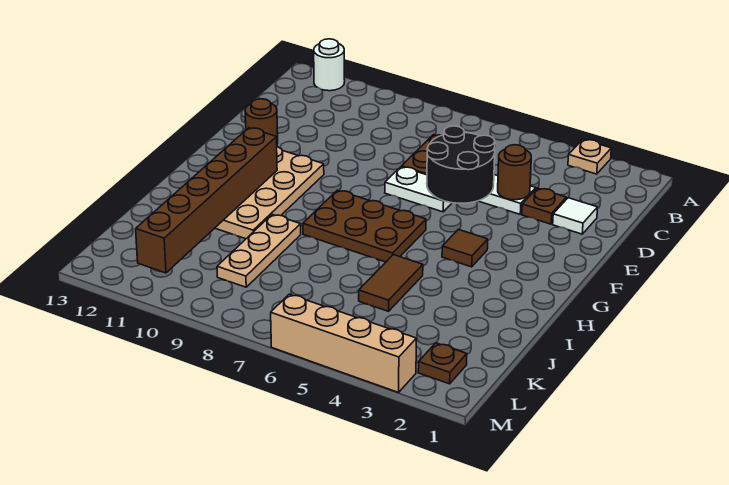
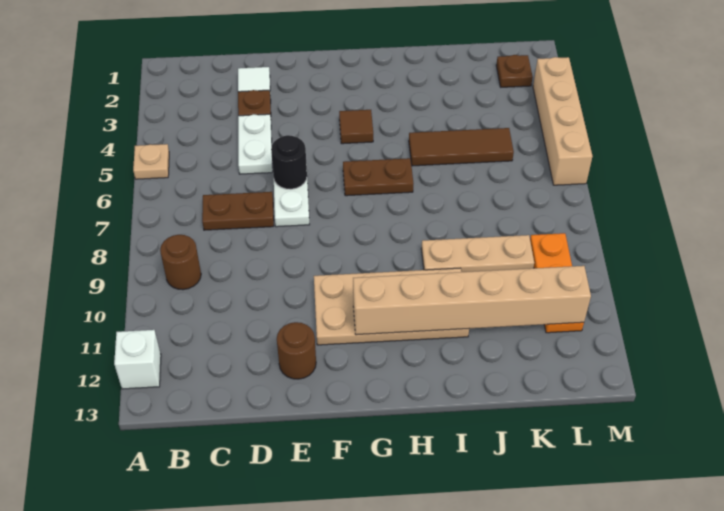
tan 1x1 plate [568,140,611,174] -> tan 1x1 plate moved to [133,144,169,179]
white 1x1 round brick [314,39,345,91] -> white 1x1 brick [114,330,161,389]
brown 1x1 round brick [498,145,531,200] -> brown 1x1 round brick moved to [160,235,201,290]
black 2x2 round brick [427,126,495,203] -> black 1x1 round brick [271,135,307,189]
brown 2x3 plate [303,190,426,262] -> brown 1x2 plate [343,158,413,196]
brown 1x6 brick [136,128,277,273] -> tan 1x6 brick [353,266,591,335]
brown 1x2 tile [359,255,423,311] -> brown 1x3 tile [409,128,514,166]
none -> orange 1x3 plate [530,233,584,333]

